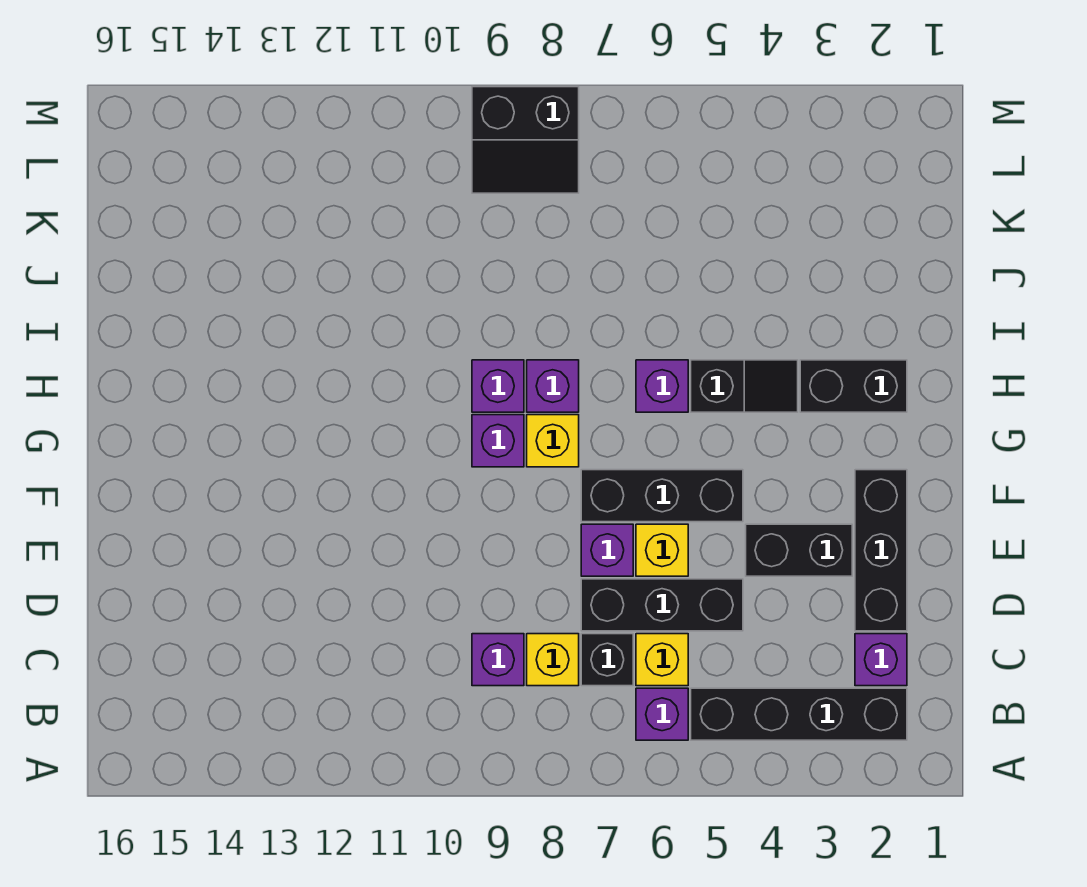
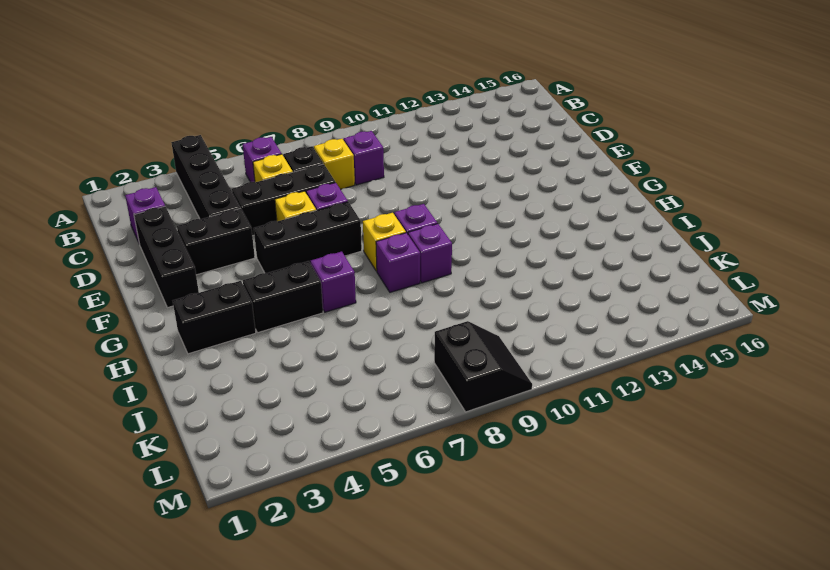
black 1x4 brick [691,688,907,740] -> black 1x4 brick turned to [171,135,240,219]
black 1x2 slope [691,360,798,412] -> black 1x2 brick [243,261,323,333]
black 2x2 slope [472,87,579,193] -> black 2x2 slope turned to [434,321,532,412]

